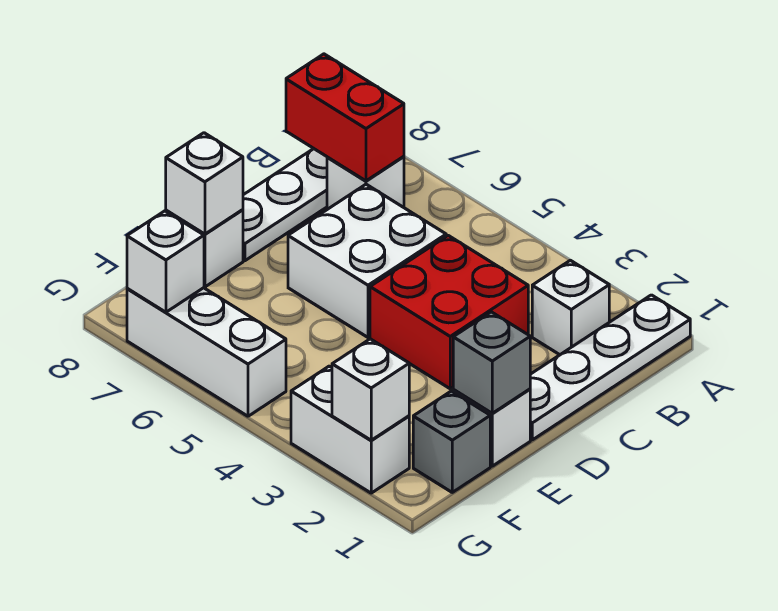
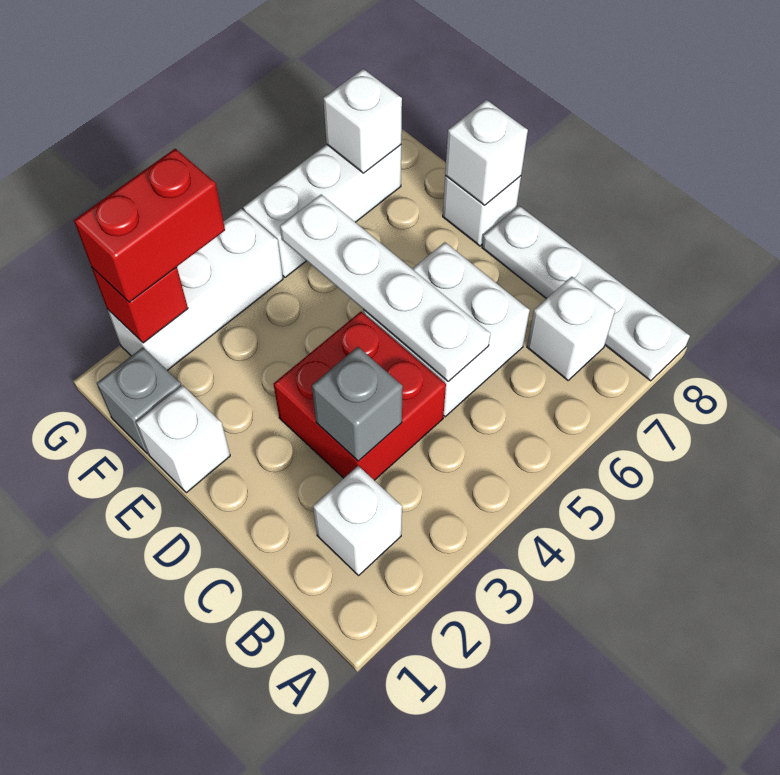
white 1x4 plate [530,295,690,440] -> white 1x4 plate moved to [280,195,490,381]
red 1x2 brick [286,54,404,181] -> red 1x2 brick moved to [74,149,225,302]
grey 1x1 brick [453,312,530,413] -> grey 1x1 brick moved to [312,347,403,461]
white 1x2 brick [291,366,409,493] -> white 1x3 brick [107,209,283,370]
white 1x1 brick [332,339,409,440] -> red 1x1 brick [91,267,188,343]

